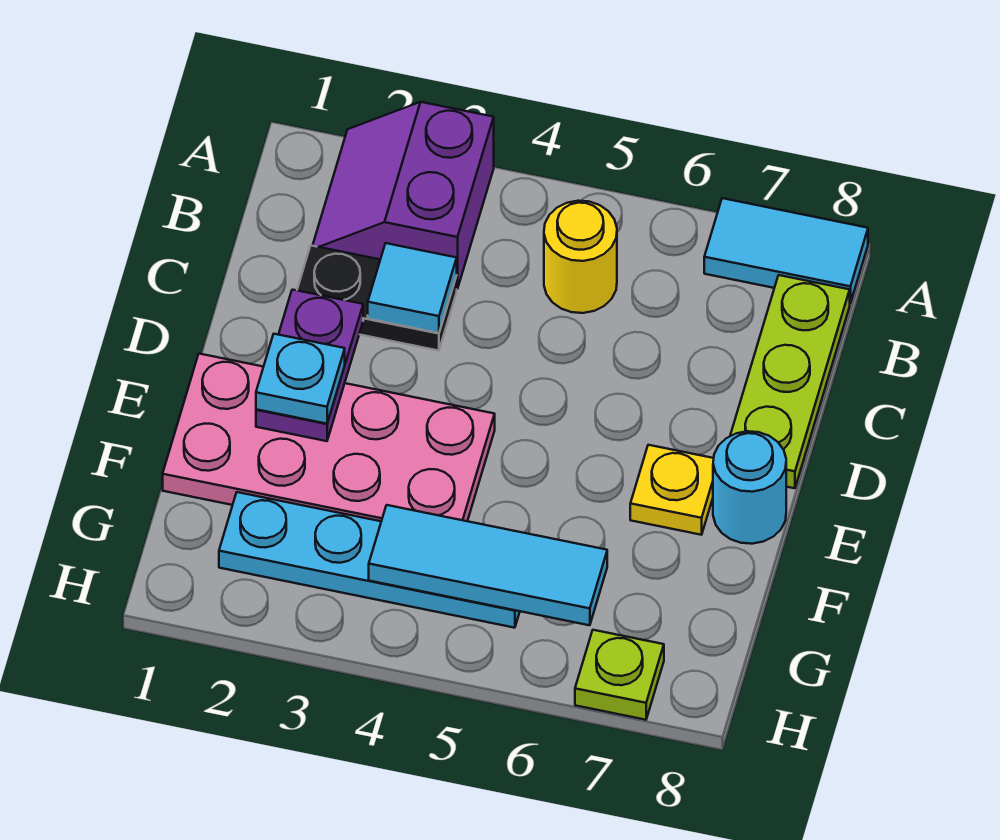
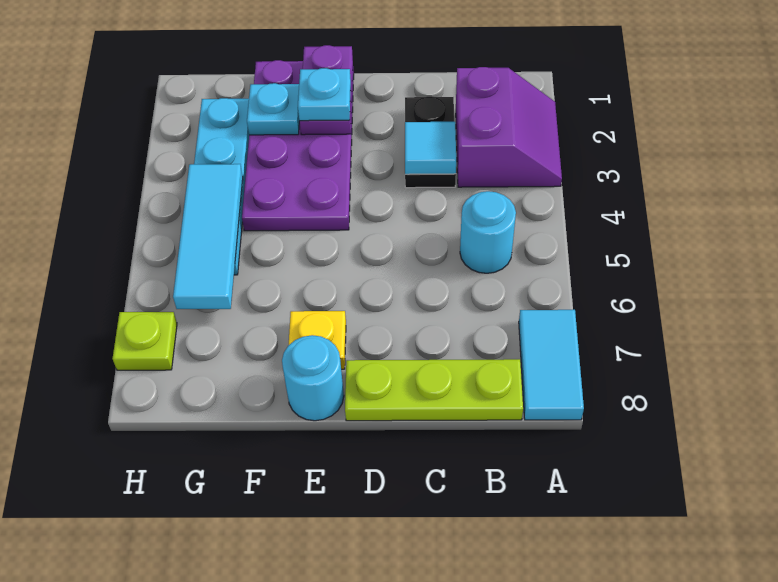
purple 2x2 slope [313,102,494,289] -> purple 2x2 slope turned to [456,67,562,187]
yellow 1x1 round brick [544,201,617,313] -> cyan 1x1 round brick [460,191,516,273]
purple 1x2 plate [256,290,363,441] -> purple 1x2 plate turned to [299,45,353,135]
pink 2x4 plate [163,354,495,521] -> purple 2x4 plate [242,60,354,231]
none -> cyan 1x1 plate [247,83,299,135]

